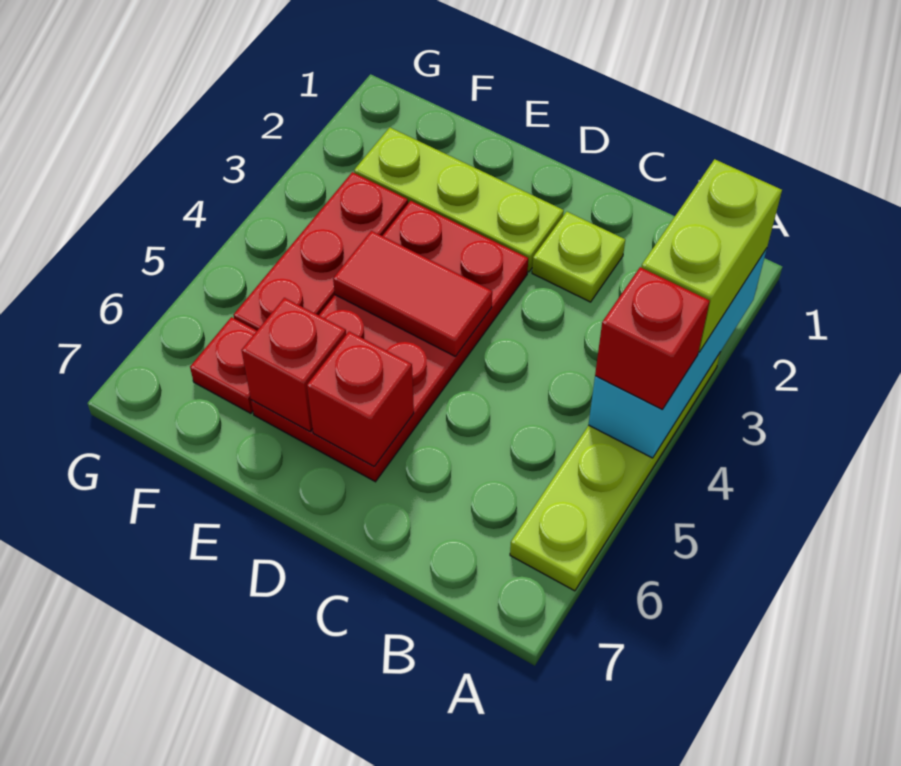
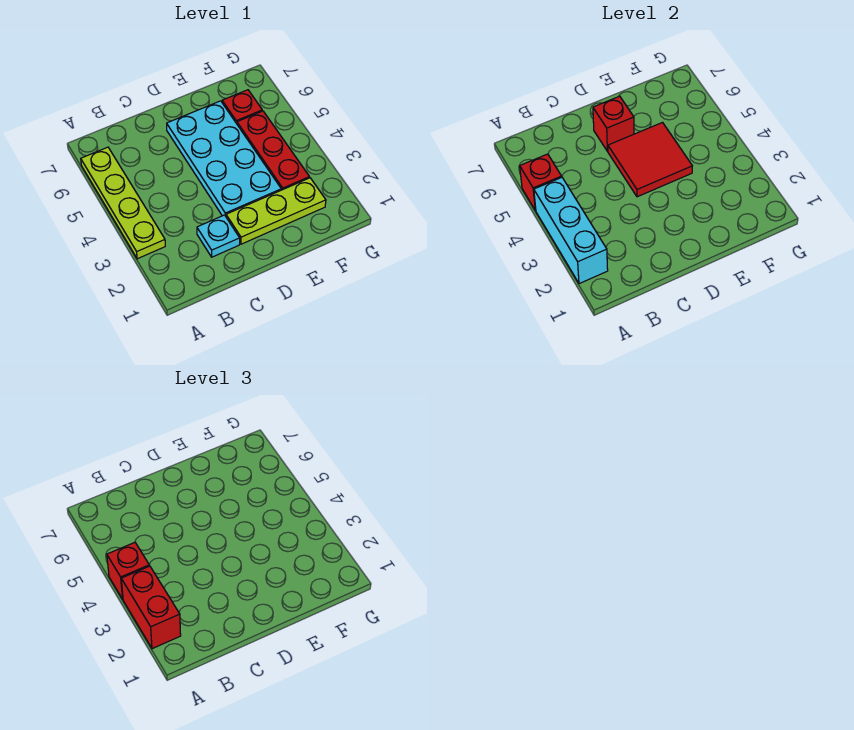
lime 1x2 brick [641,159,782,352] -> red 1x2 brick [121,566,181,649]
lime 1x1 plate [532,212,625,302] -> cyan 1x1 plate [197,215,240,257]
red 2x4 plate [251,201,528,482] -> cyan 2x4 plate [167,101,281,216]
red 1x2 tile [333,231,492,356] -> red 2x2 tile [608,123,692,197]
red 1x1 brick [242,298,346,431] -> red 1x1 brick moved to [520,154,562,211]

